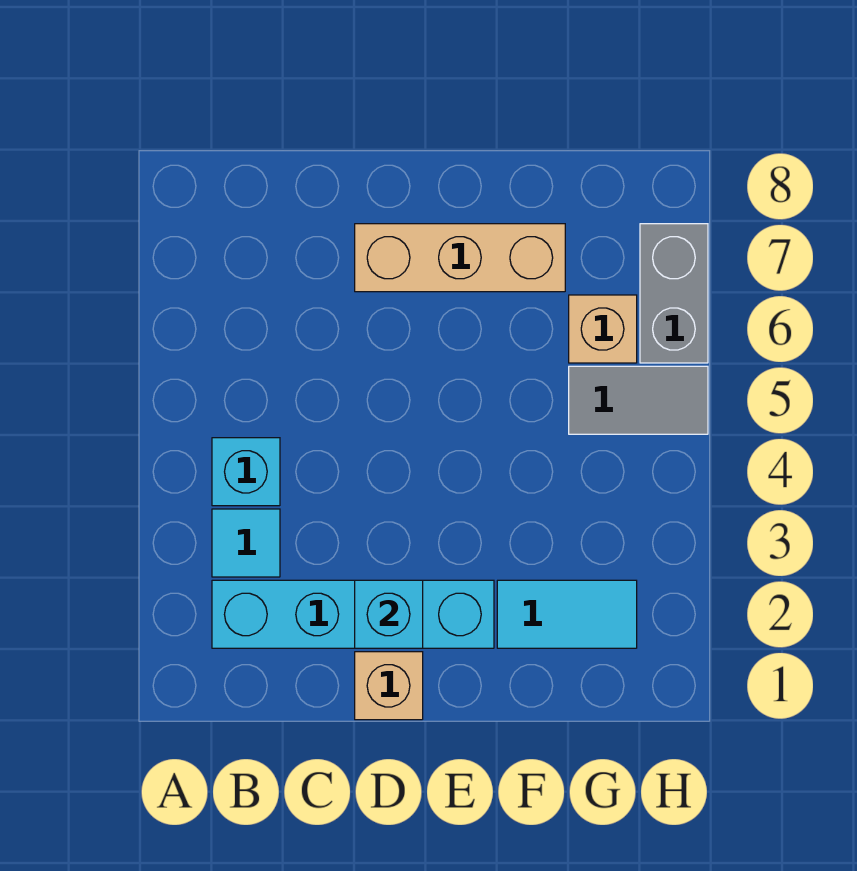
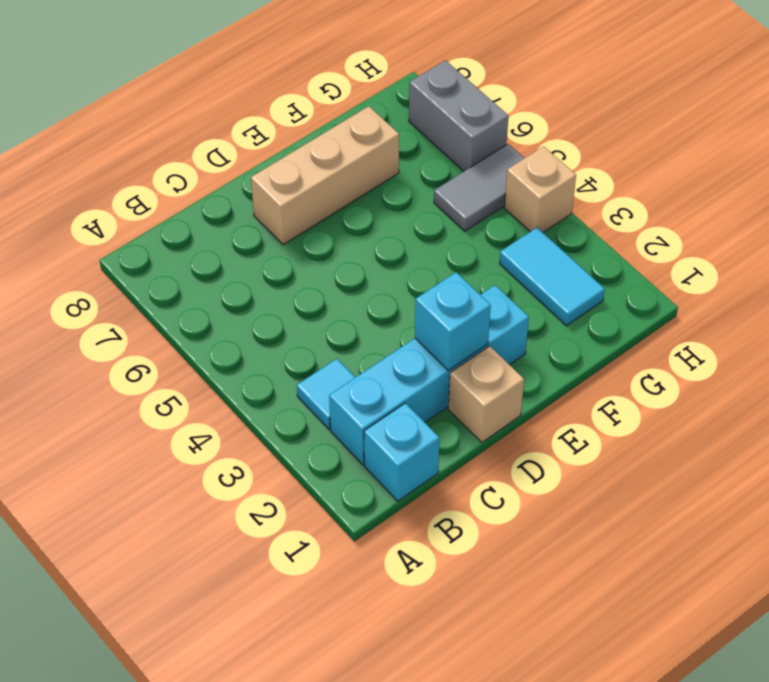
cyan 1x1 brick [212,438,280,506] -> cyan 1x1 brick moved to [364,403,440,501]
cyan 1x2 tile [497,580,637,648] -> cyan 1x2 tile turned to [500,228,605,326]
tan 1x1 brick [569,295,637,363] -> tan 1x1 brick moved to [504,146,576,232]

